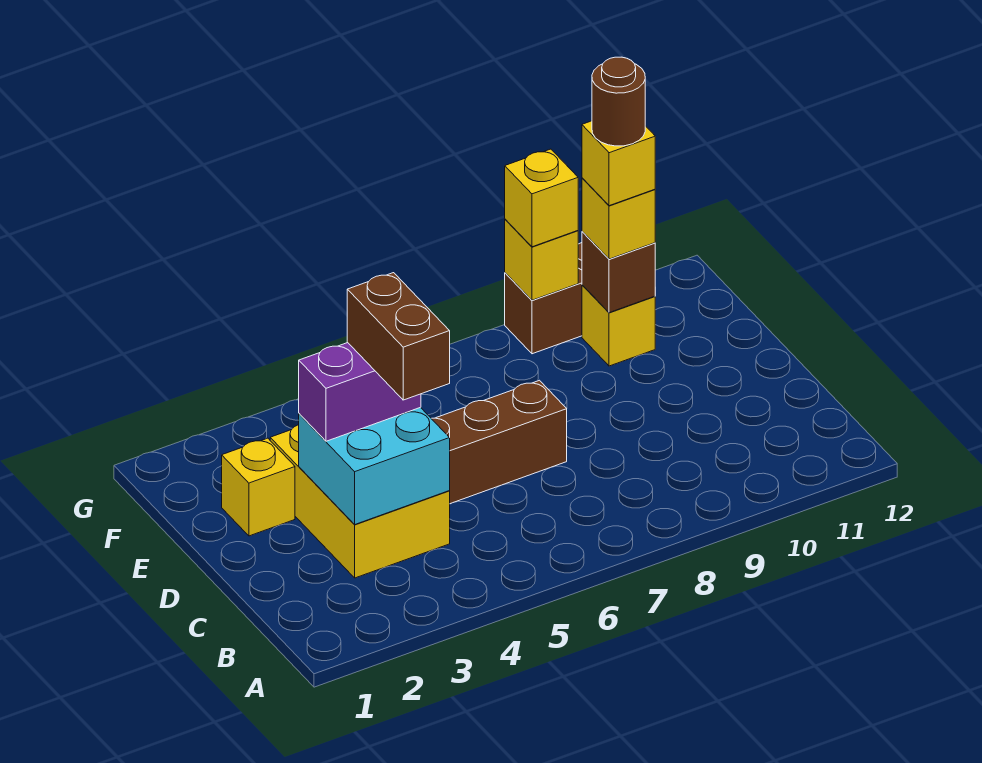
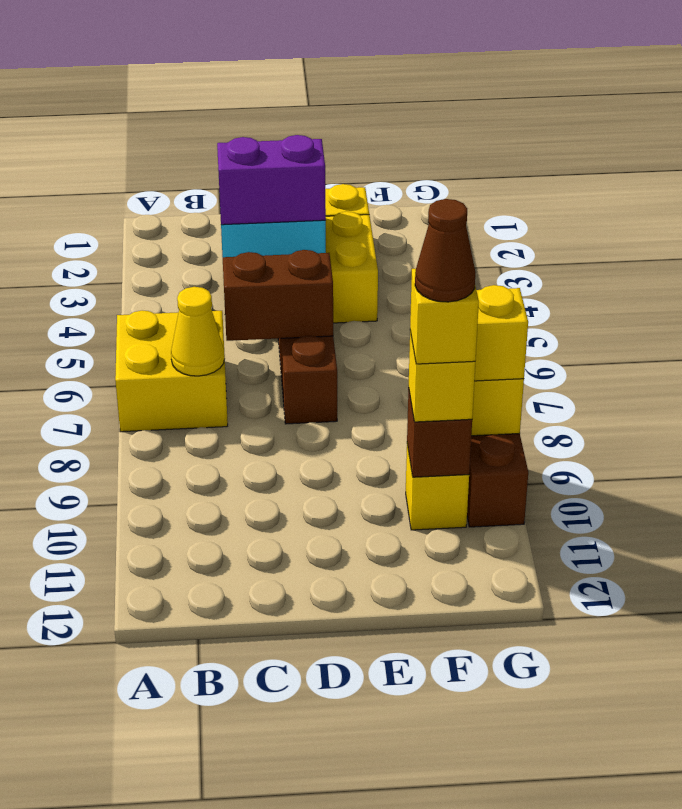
none -> yellow 2x2 brick [115,310,228,432]
none -> yellow 1x1 cone [171,287,225,376]
brown 1x2 brick [347,273,450,400] -> brown 1x2 brick moved to [223,250,333,341]
purple 1x2 brick [299,343,421,441] -> purple 1x2 brick turned to [217,135,326,225]
brown 1x1 round brick [592,57,645,146] -> brown 1x1 cone [415,199,475,302]

